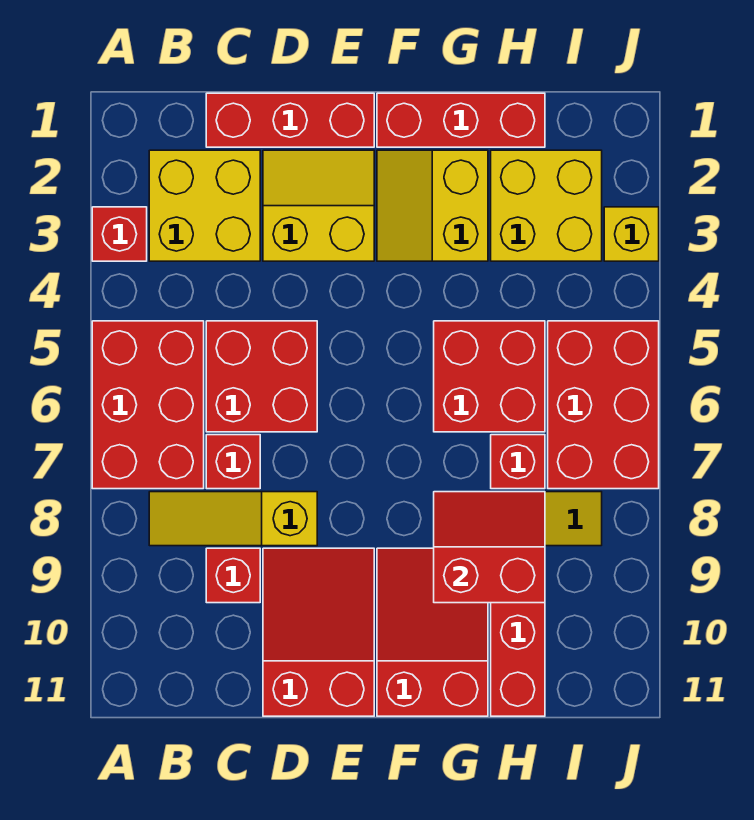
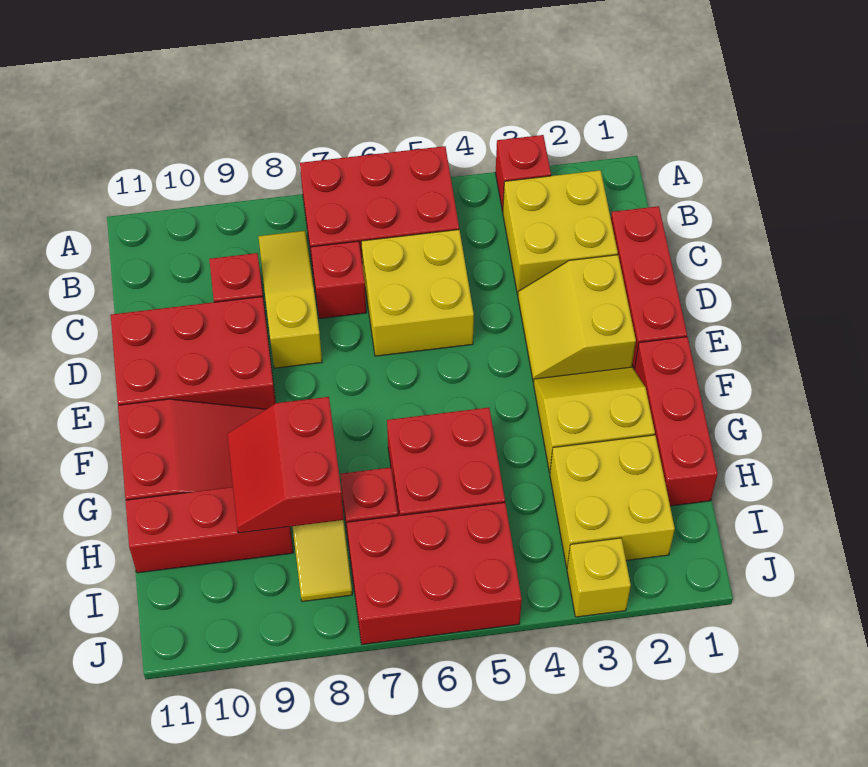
red 2x2 brick [206,321,317,432] -> yellow 2x2 brick [361,230,474,356]
yellow 2x2 slope [263,150,374,261] -> yellow 2x2 slope turned to [518,255,636,382]
red 2x3 slope [263,548,374,716] -> red 2x3 brick [111,297,276,409]
red 2x2 slope [434,492,545,603] -> red 2x2 slope turned to [227,397,344,533]

